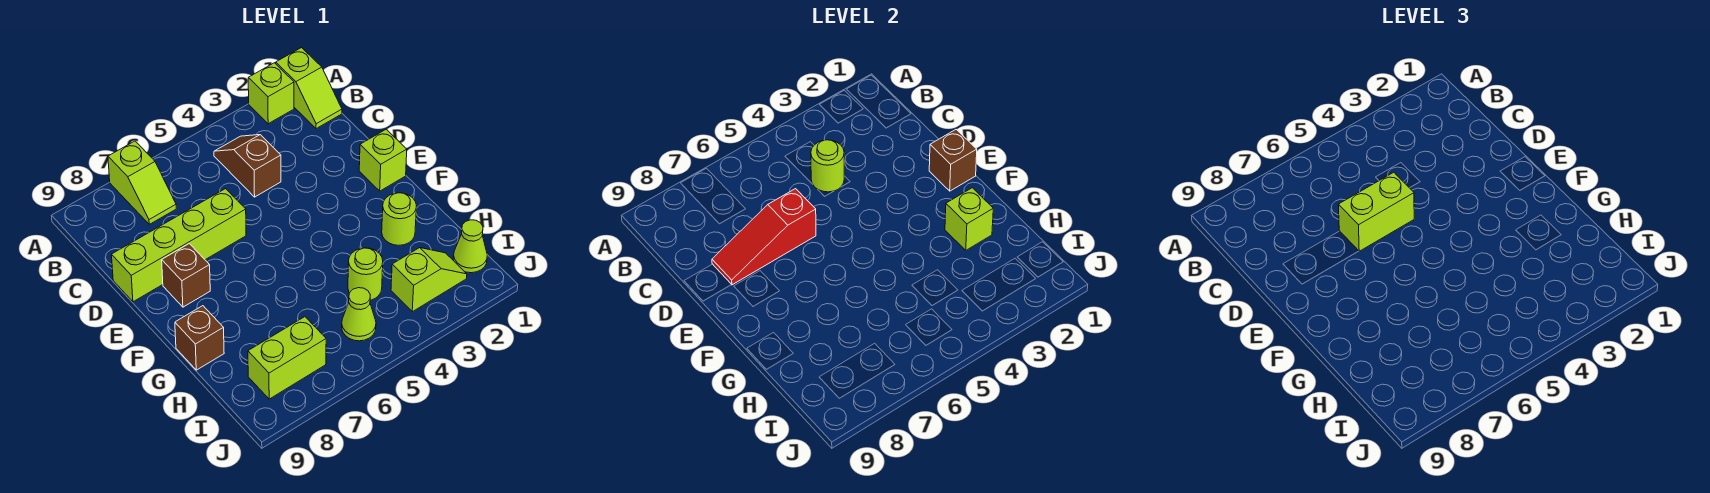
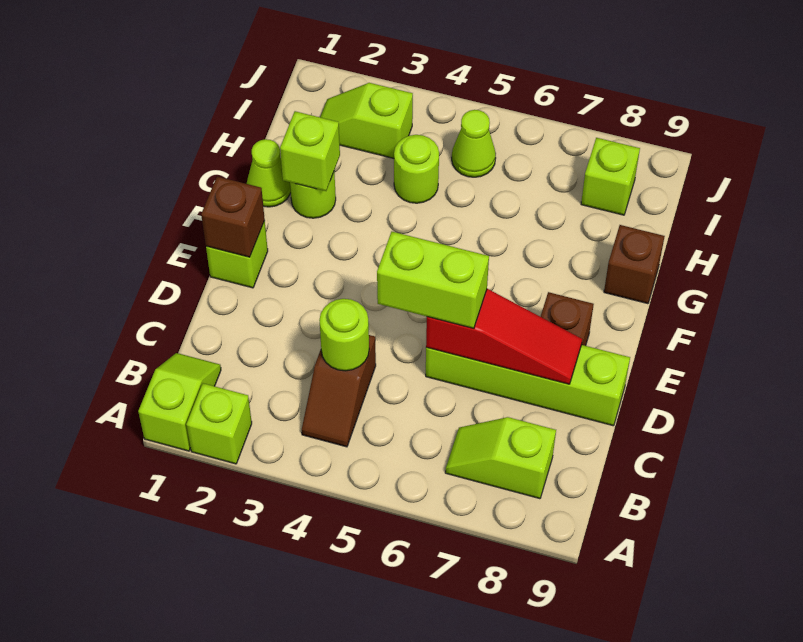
lime 1x2 slope [108,141,176,224] -> lime 1x2 slope turned to [445,417,556,499]
lime 1x1 cone [453,220,487,273] -> lime 1x1 cone moved to [247,139,291,207]
lime 1x2 brick [248,317,326,399] -> lime 1x1 brick [581,138,640,215]

